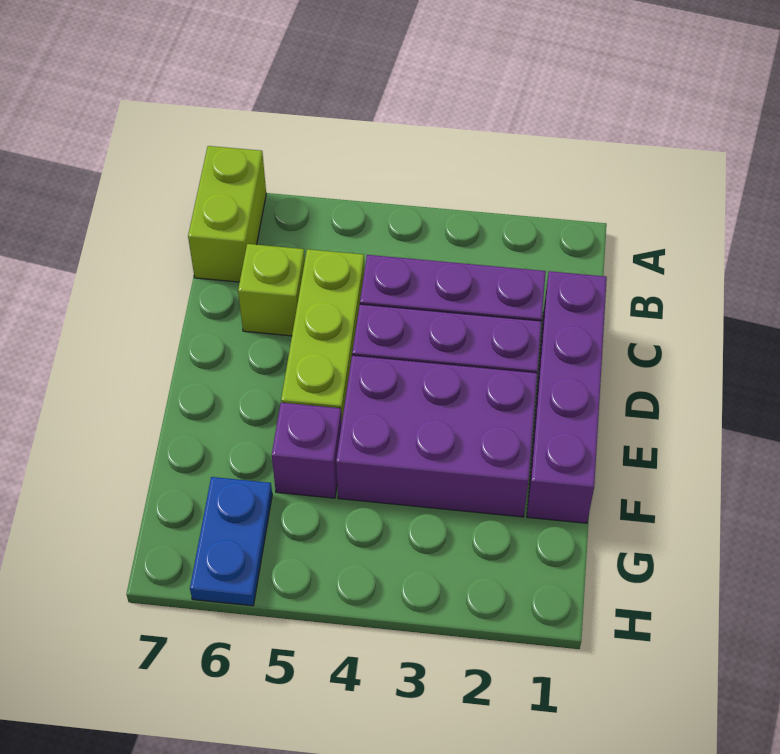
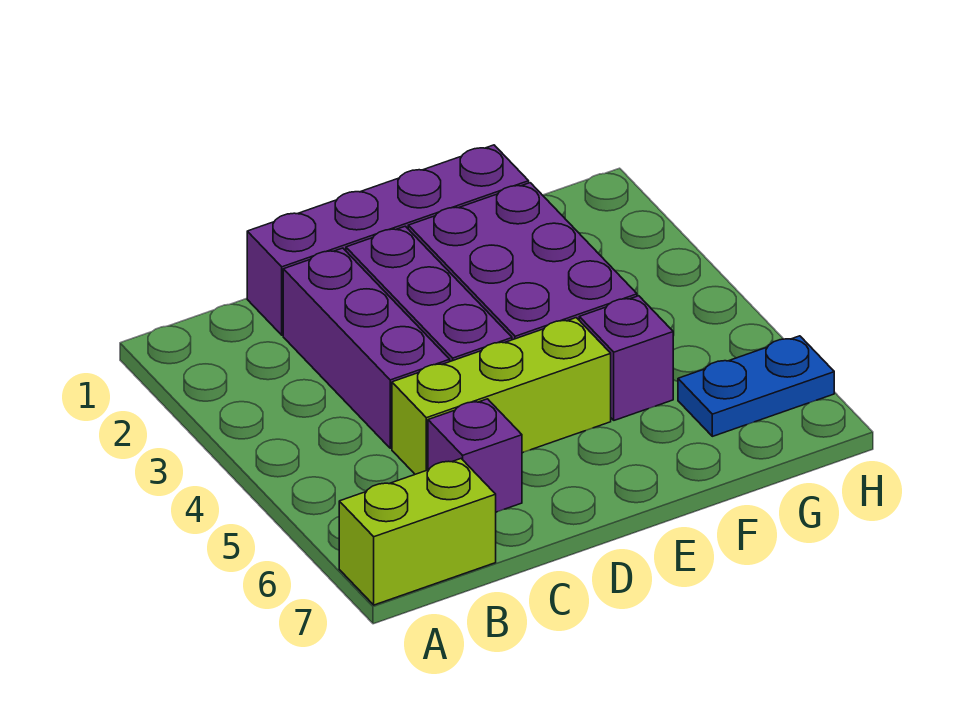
lime 1x1 brick [238,244,305,336] -> purple 1x1 brick [428,399,522,512]

